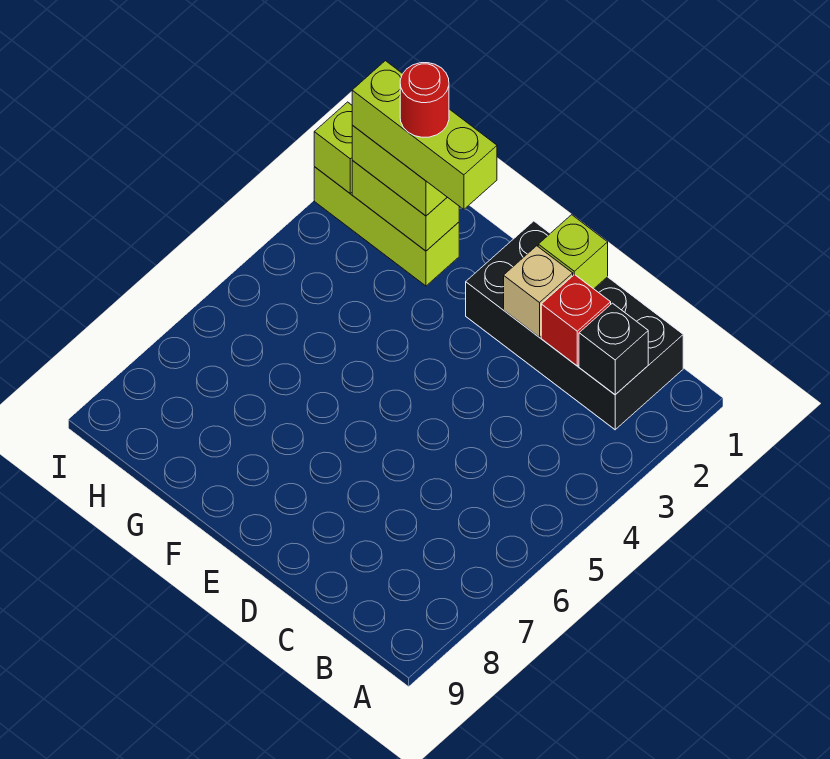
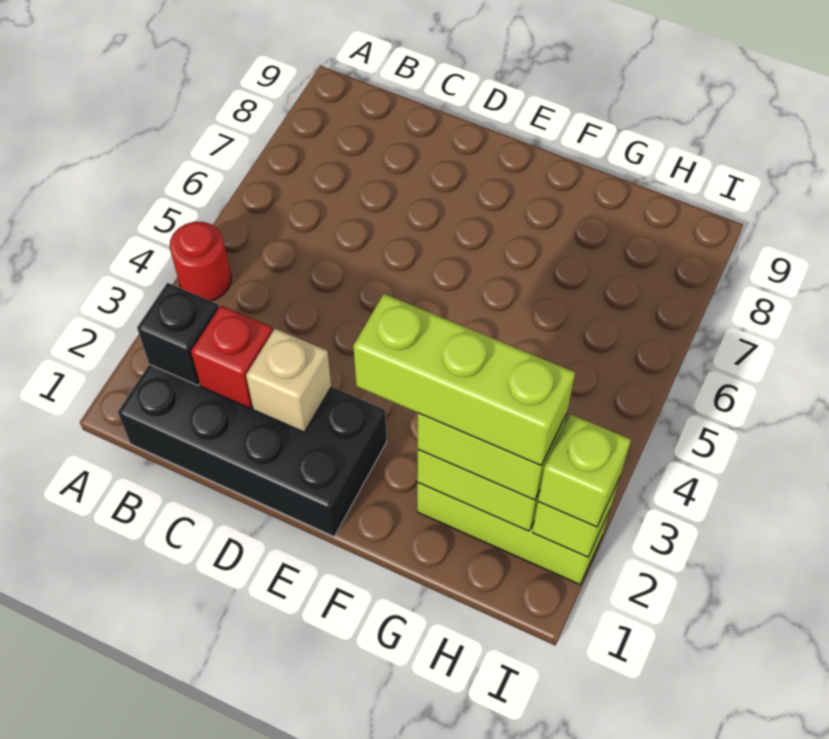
lime 1x1 brick [538,215,608,289] -> lime 1x1 brick moved to [538,414,631,527]
red 1x1 round brick [400,63,449,137] -> red 1x1 round brick moved to [170,222,231,301]

